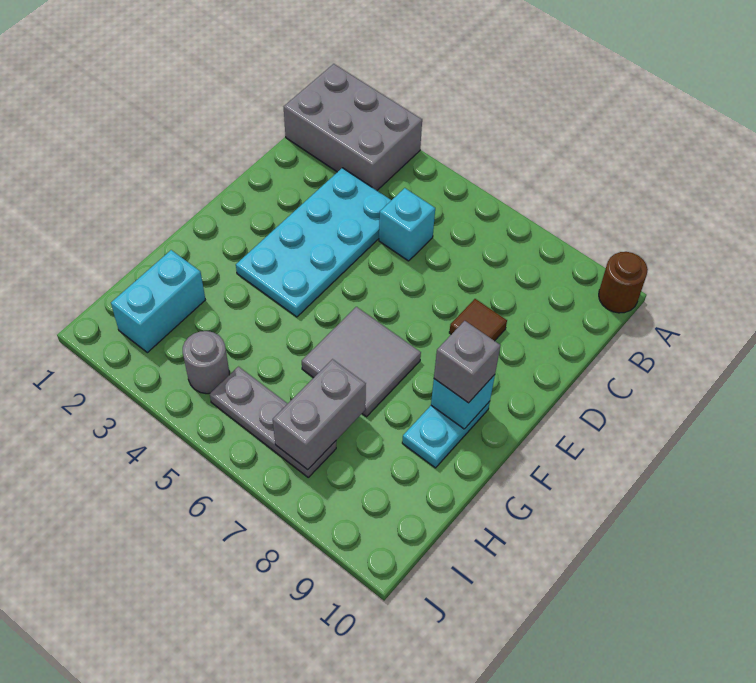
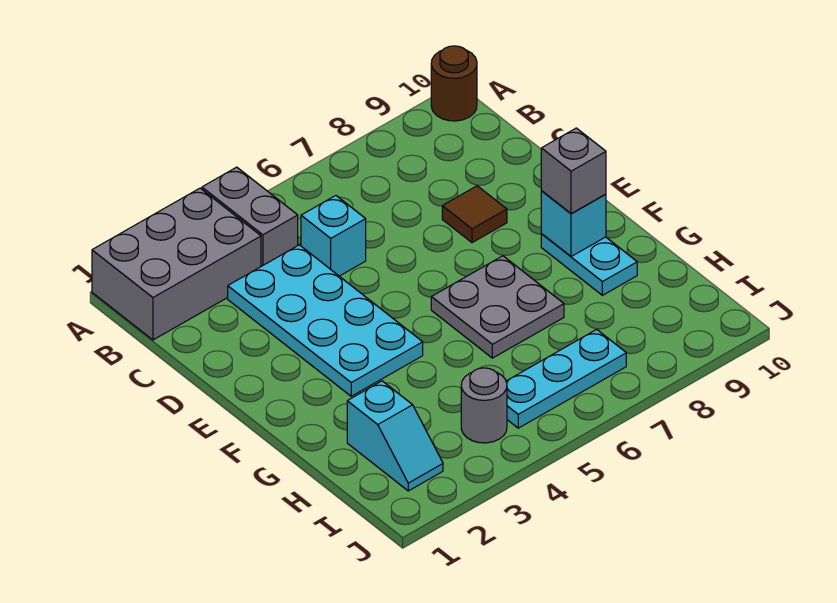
grey 2x2 tile [302,307,421,417] -> grey 2x2 plate [431,256,564,358]
cyan 1x2 brick [111,250,205,353] -> cyan 1x2 slope [347,381,443,491]
grey 1x2 brick [273,359,366,470] -> grey 1x2 brick moved to [202,167,298,266]
grey 1x3 plate [210,367,336,477] -> cyan 1x3 plate [506,329,626,428]

